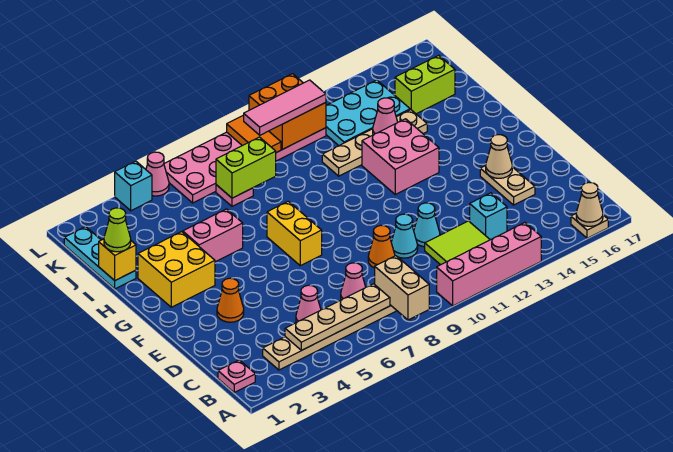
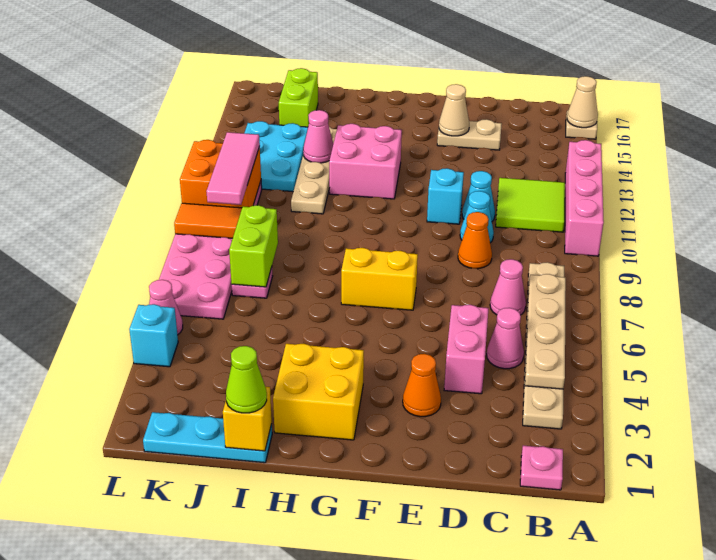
tan 1x2 brick [375,256,429,320] -> none
cyan 1x1 brick [470,193,507,240] -> cyan 1x1 brick moved to [427,168,464,224]
pink 1x2 brick [183,209,243,262] -> pink 1x2 brick moved to [444,305,489,394]

